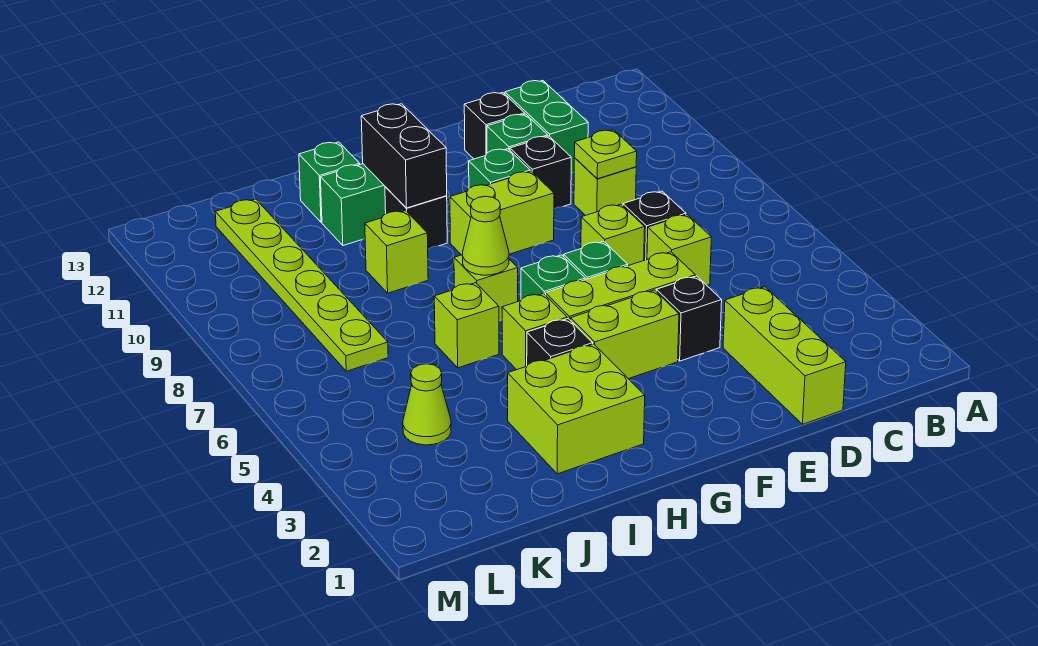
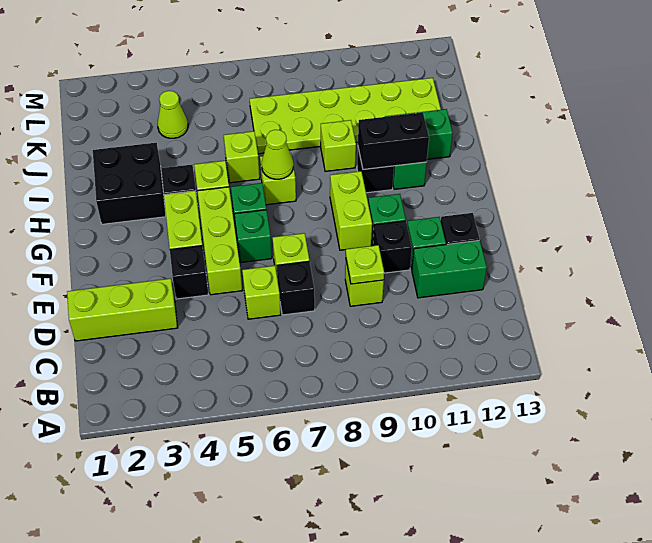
lime 2x2 brick [508,344,645,474] -> black 2x2 brick [93,143,166,224]
lime 1x6 plate [215,199,388,371] -> lime 2x6 plate [250,78,441,154]

